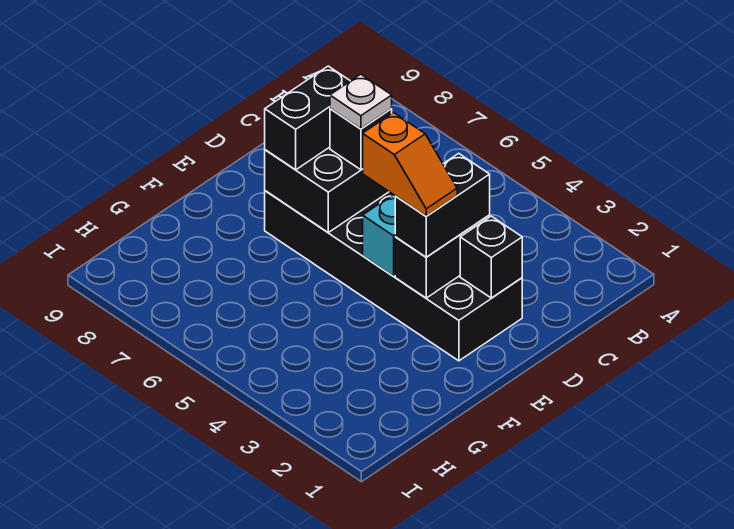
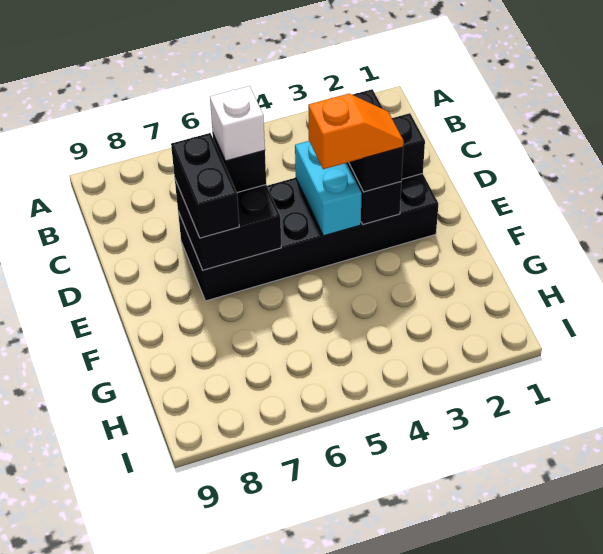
white 1x1 plate [330,74,392,129] -> white 1x1 brick [210,86,265,161]

